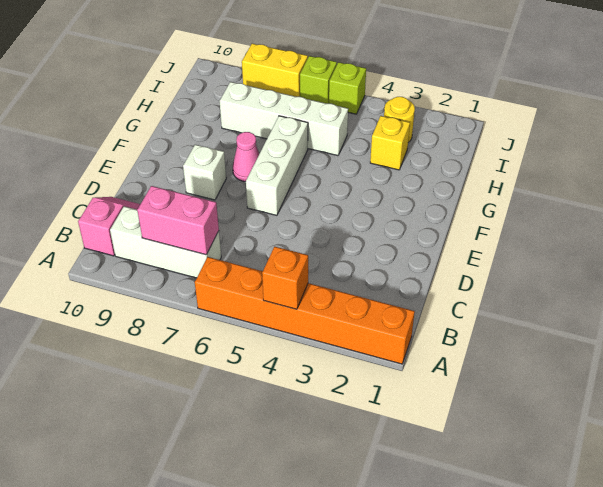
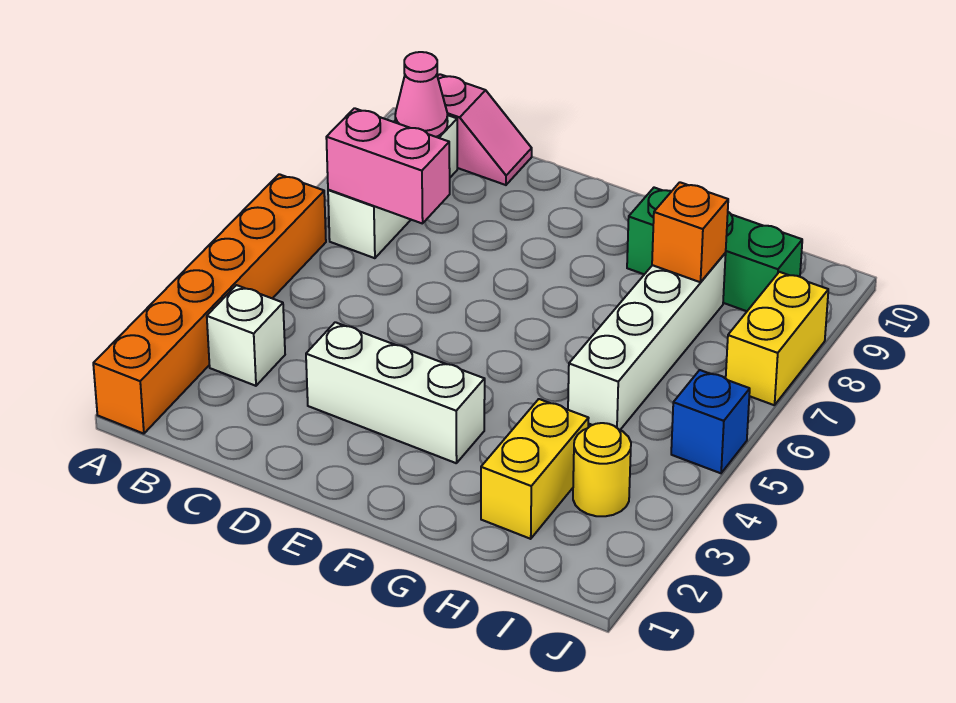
orange 1x1 brick [262,247,308,309] -> orange 1x1 brick moved to [652,182,728,282]
pink 1x2 brick [137,186,219,255] -> pink 1x2 brick turned to [326,108,450,224]
white 1x3 brick [246,116,308,215] -> white 1x3 brick moved to [306,322,485,463]
white 1x1 brick [183,145,226,200] -> white 1x1 brick moved to [207,285,285,386]
pink 1x1 cone [233,132,259,182] -> pink 1x1 cone moved to [395,52,448,137]
none -> green 1x3 brick [627,188,802,311]
yellow 1x1 brick [370,116,410,170] -> yellow 1x2 brick [481,399,589,539]
lime 1x1 brick [329,62,366,114] -> blue 1x1 brick [671,370,750,473]
lime 1x1 brick [300,56,337,104] -> none

